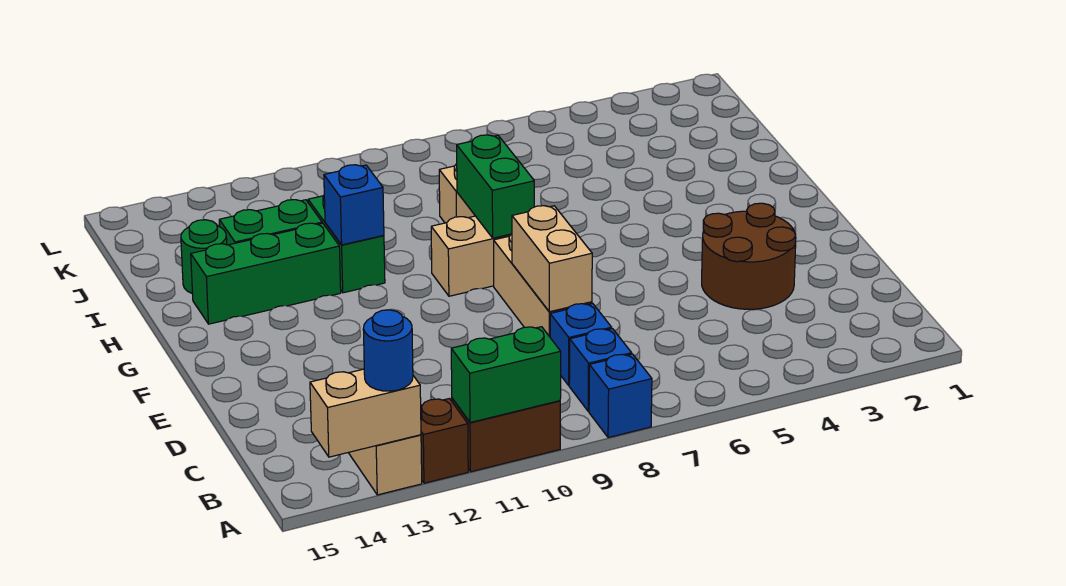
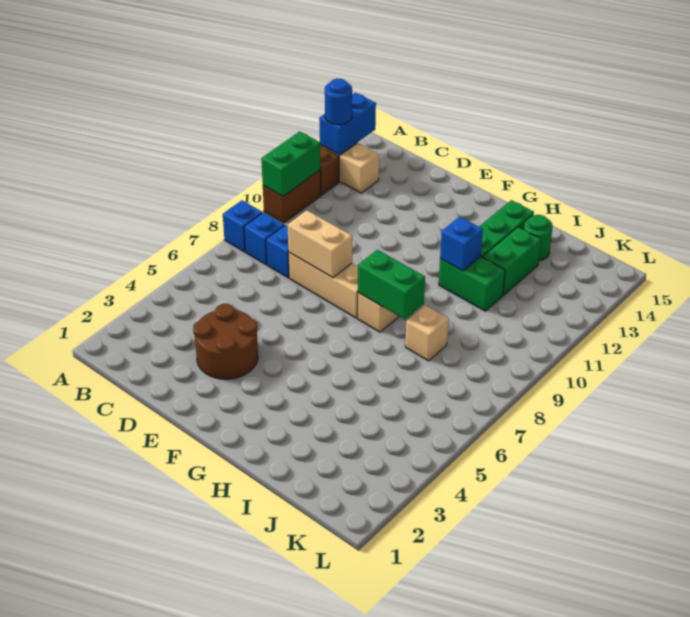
tan 1x2 brick [310,369,421,457] -> blue 1x2 brick [319,93,376,155]

